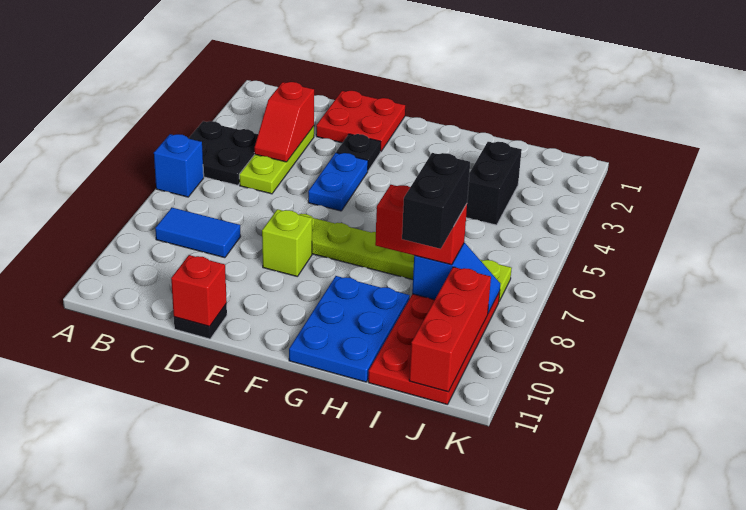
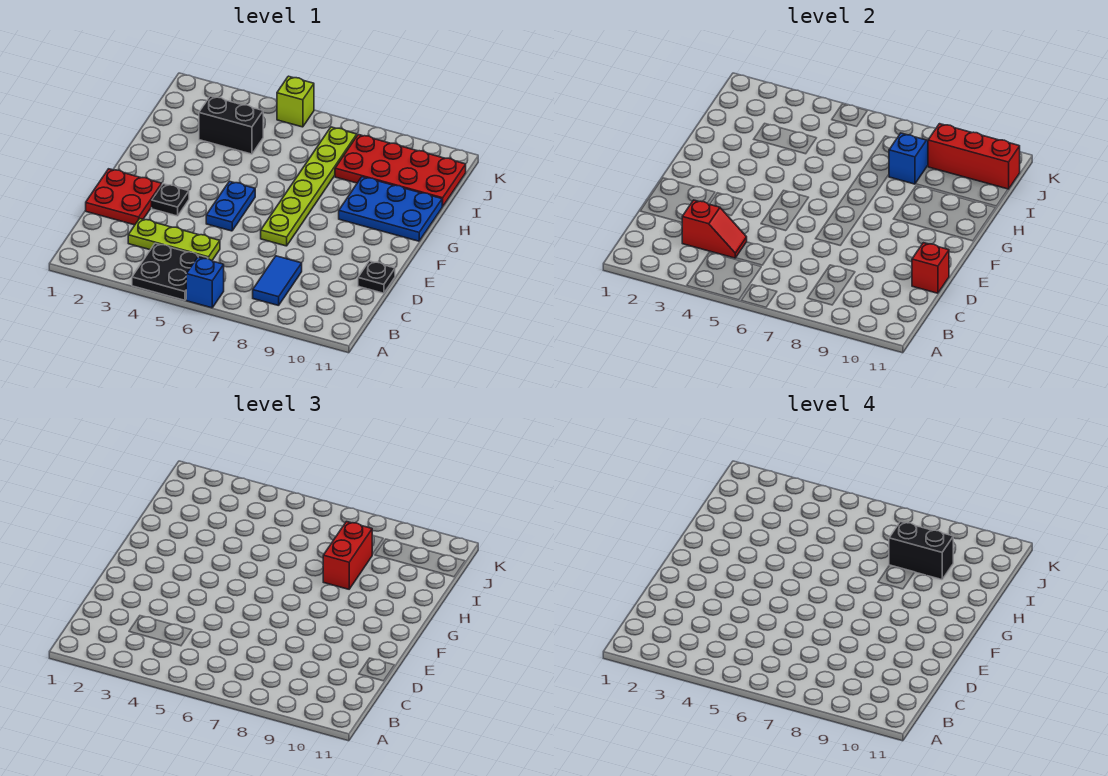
blue 1x2 plate [308,153,368,211] -> blue 1x2 plate turned to [206,181,255,231]
lime 1x1 brick [262,209,312,277] -> lime 1x1 brick moved to [277,76,314,127]

